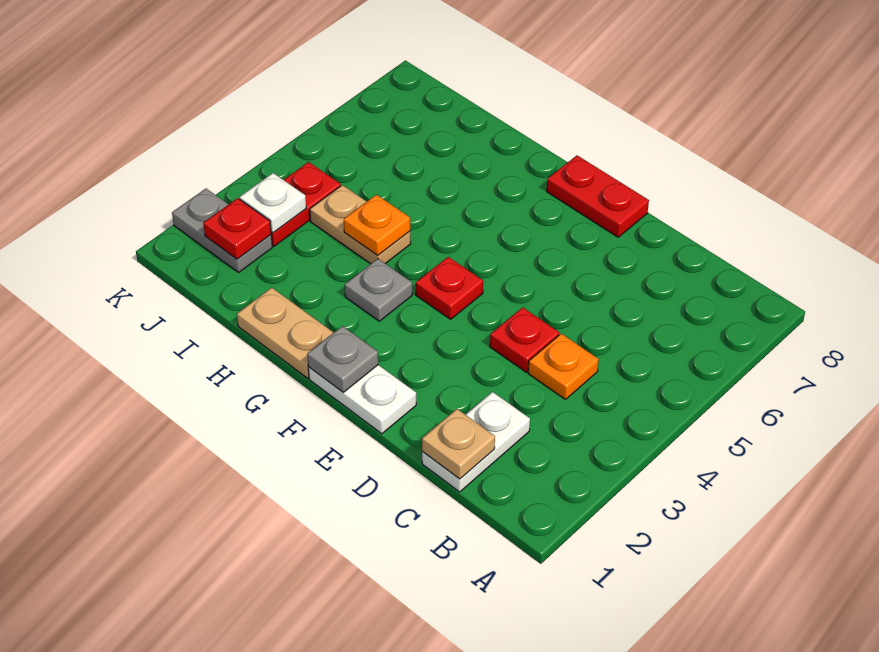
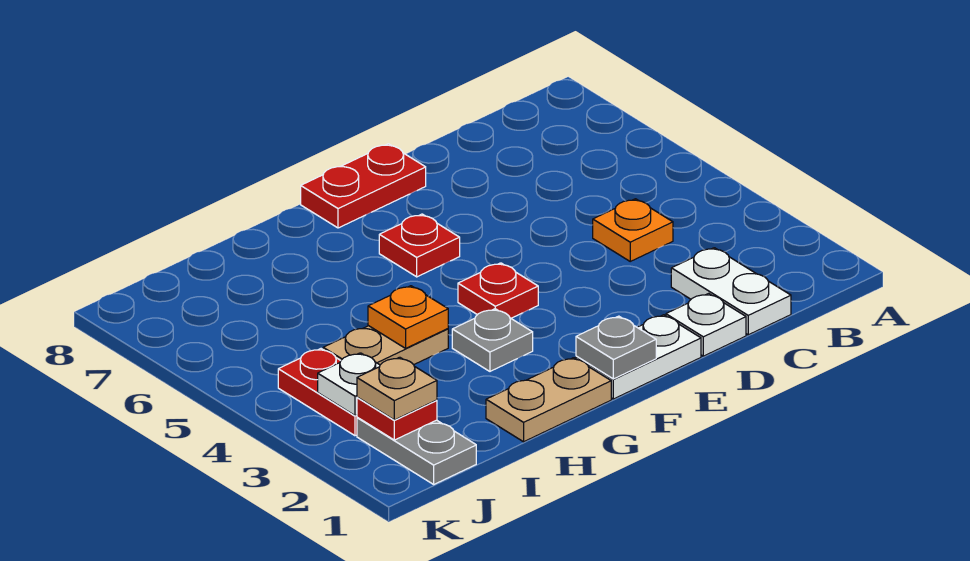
tan 1x1 plate [422,409,495,479] -> tan 1x1 plate moved to [357,357,437,420]
none -> white 1x1 plate [666,293,746,356]
red 1x1 plate [490,307,559,372] -> red 1x1 plate moved to [379,214,460,277]
grey 1x2 plate [172,189,272,272] -> grey 1x2 plate turned to [357,417,476,484]

